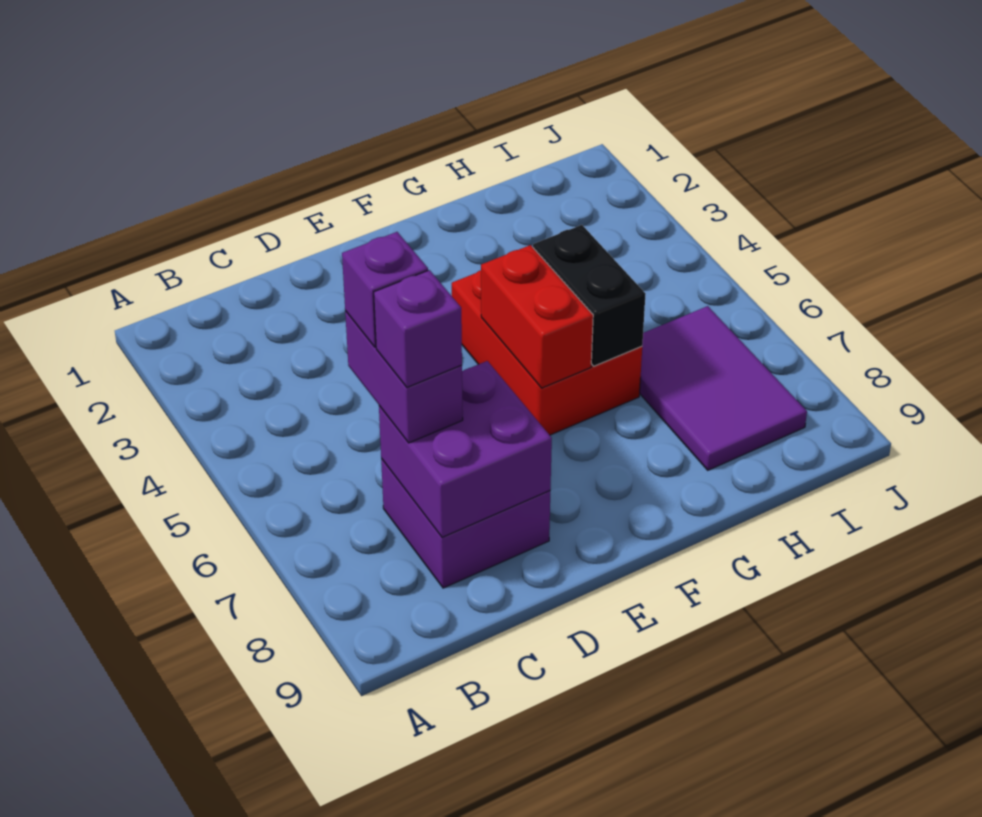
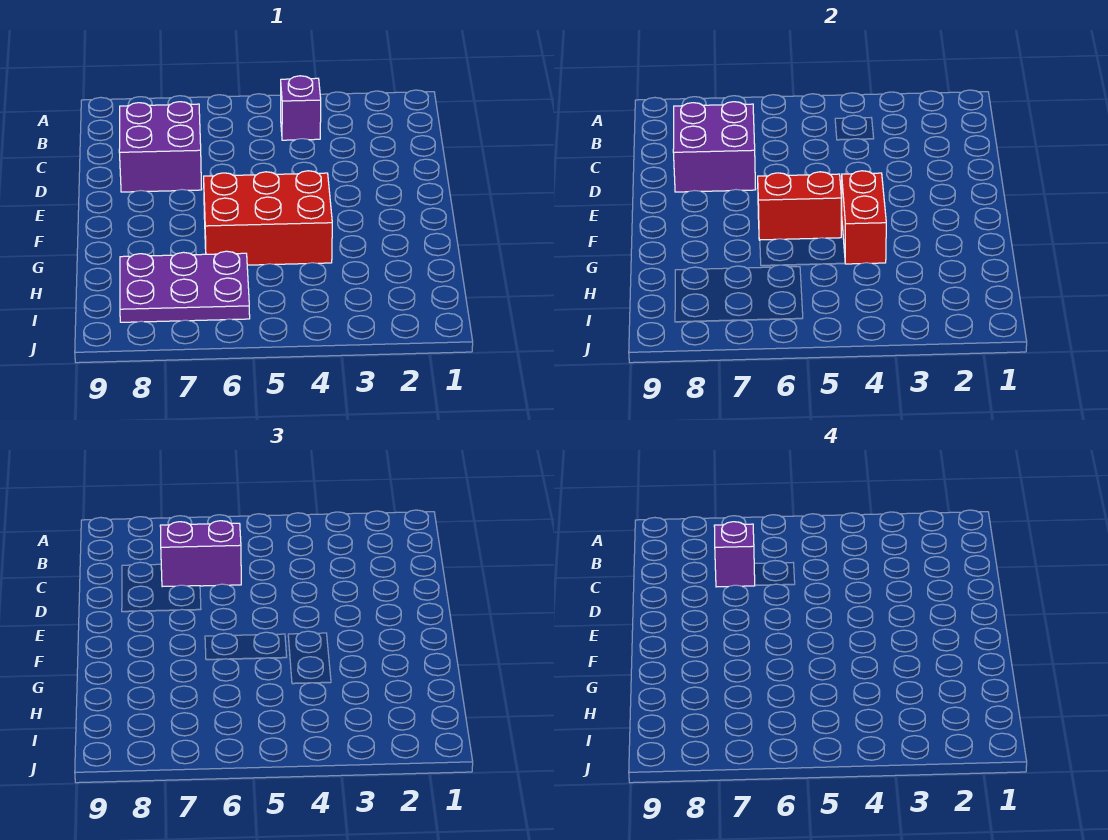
purple 1x1 brick [342,232,428,347] -> purple 1x1 brick moved to [281,76,321,140]
none -> red 1x2 brick [842,171,886,264]
black 1x2 brick [533,225,645,366] -> none
purple 2x3 tile [640,306,807,470] -> purple 2x3 plate [120,251,250,322]

